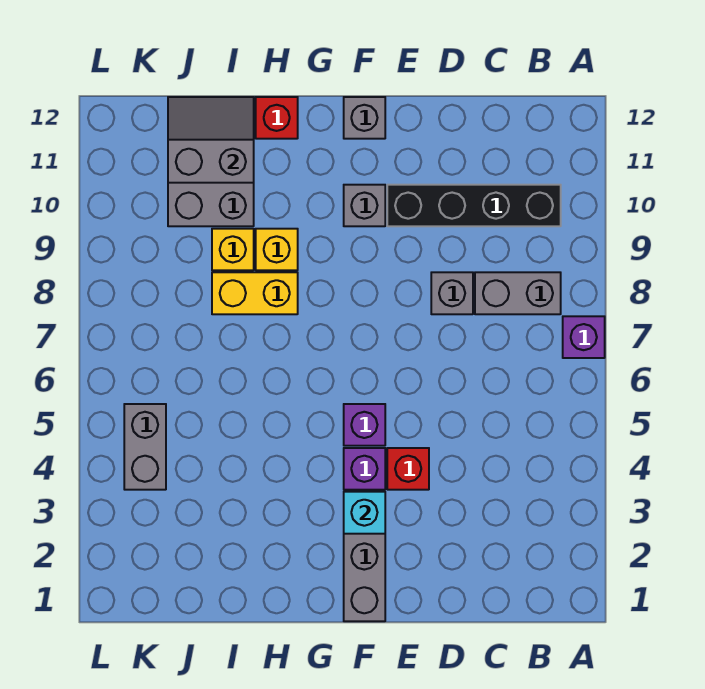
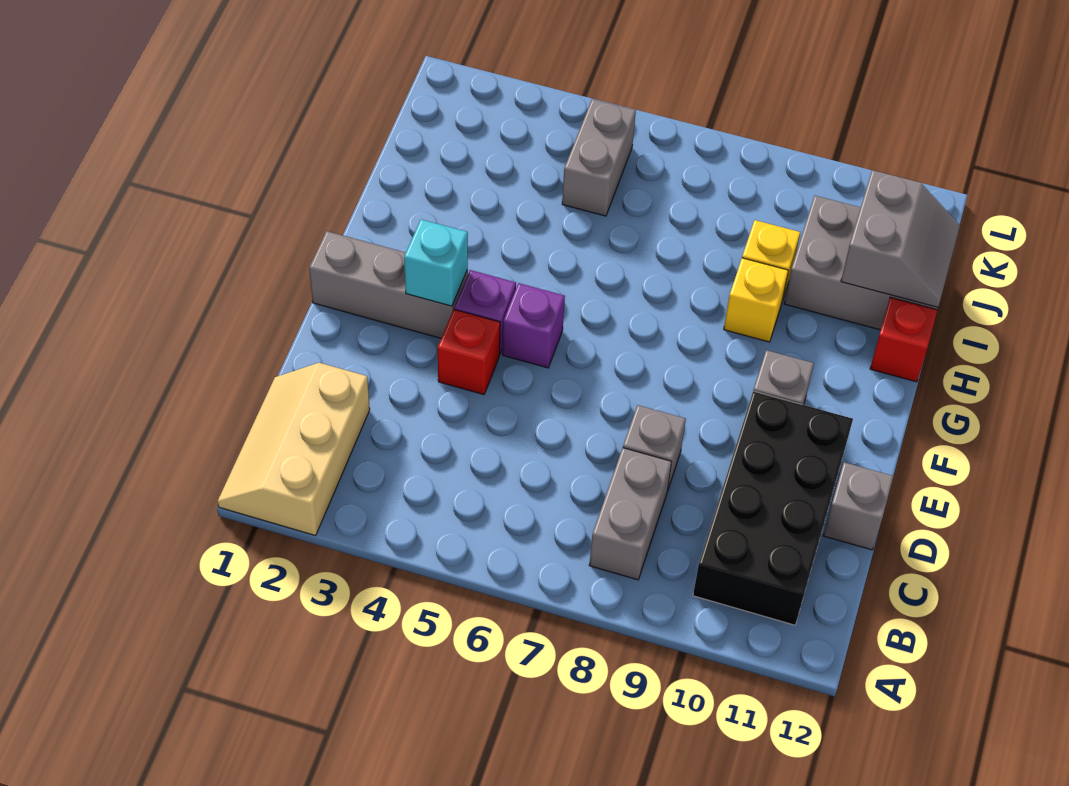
none -> tan 2x3 slope [217,363,370,536]
purple 1x1 brick [563,316,605,358] -> none
black 1x4 brick [387,185,561,226] -> black 2x4 brick [693,391,853,625]
grey 1x1 brick [344,97,385,139] -> grey 1x1 brick moved to [823,462,894,550]
yellow 1x2 brick [212,272,298,314] -> none
grey 1x2 brick [124,404,166,490] -> grey 1x2 brick turned to [562,99,636,216]

